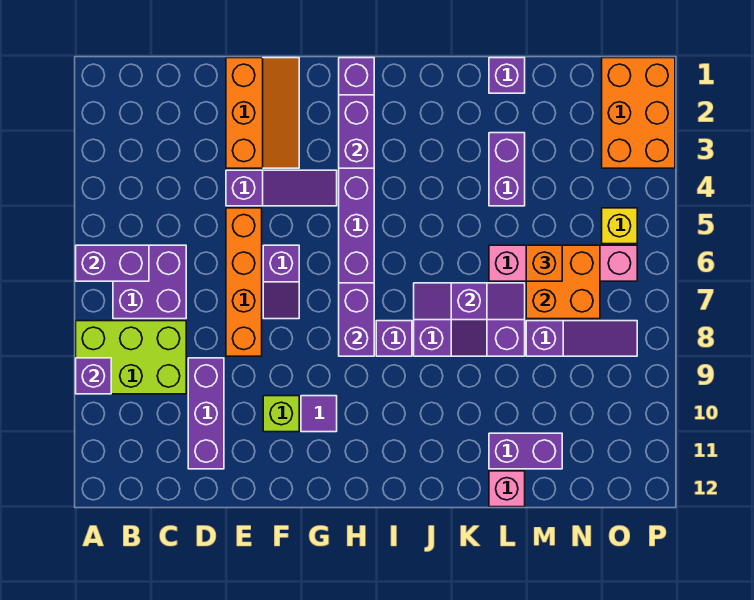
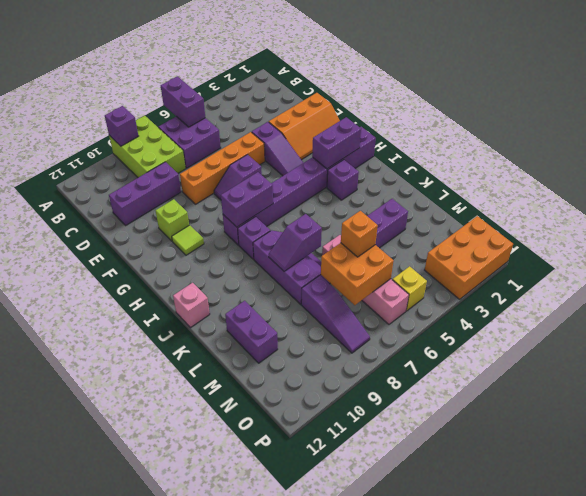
purple 1x1 tile [301,396,337,432] -> lime 1x1 tile [172,225,204,255]
purple 1x1 brick [489,58,525,93] -> purple 1x1 brick moved to [327,160,359,200]
pink 1x1 brick [489,471,525,507] -> pink 1x1 brick moved to [173,283,210,328]

